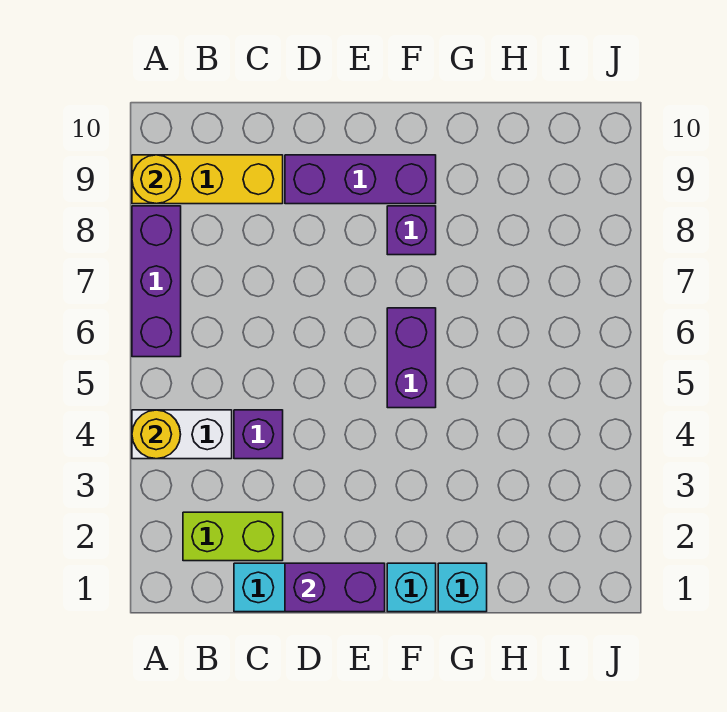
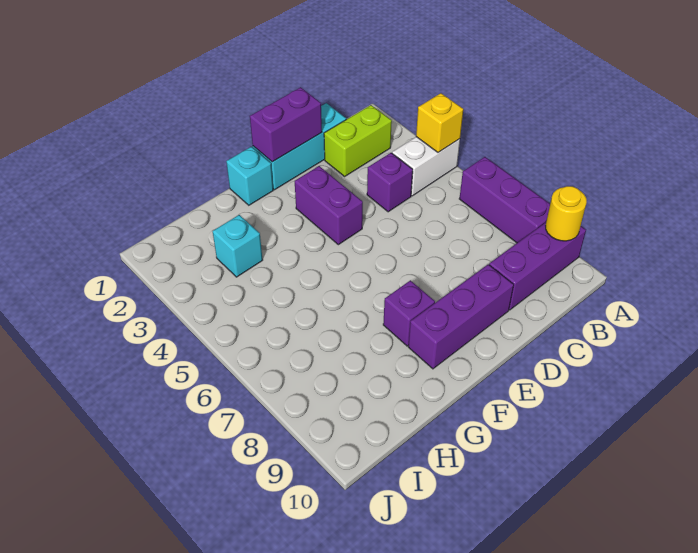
yellow 1x1 round brick [132,410,181,459] -> yellow 1x1 brick [416,93,463,152]
yellow 1x3 brick [132,155,283,204] -> purple 1x3 brick [489,222,586,310]
purple 1x2 brick [387,308,436,408] -> purple 1x2 brick moved to [295,166,363,245]
cyan 1x1 brick [438,563,487,612] -> cyan 1x1 brick moved to [213,215,263,277]

